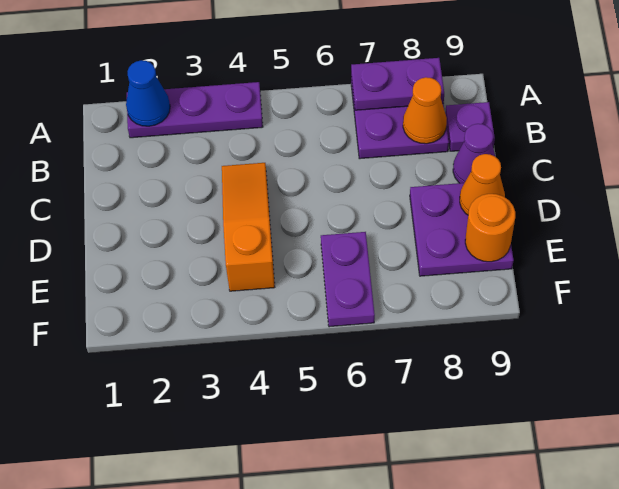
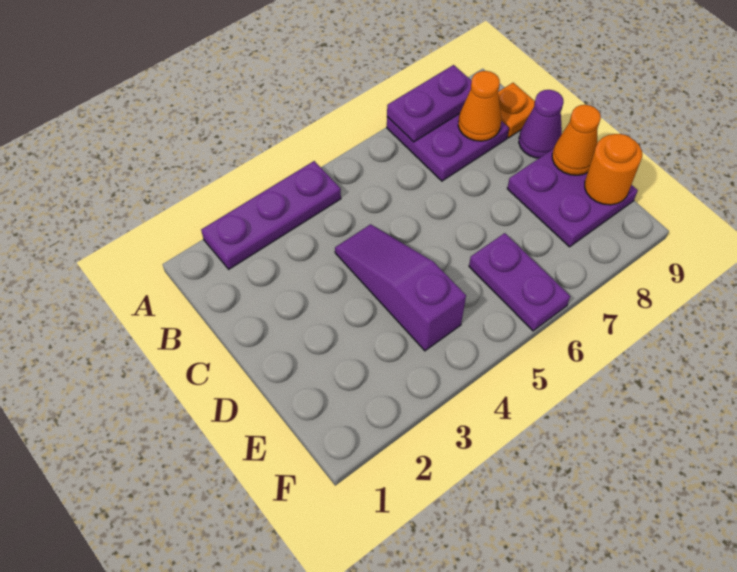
blue 1x1 cone [126,60,170,126] -> none
purple 1x1 plate [445,102,495,151] -> orange 1x1 plate [498,83,535,138]
orange 1x3 slope [222,163,275,291] -> purple 1x3 slope [335,224,466,351]

